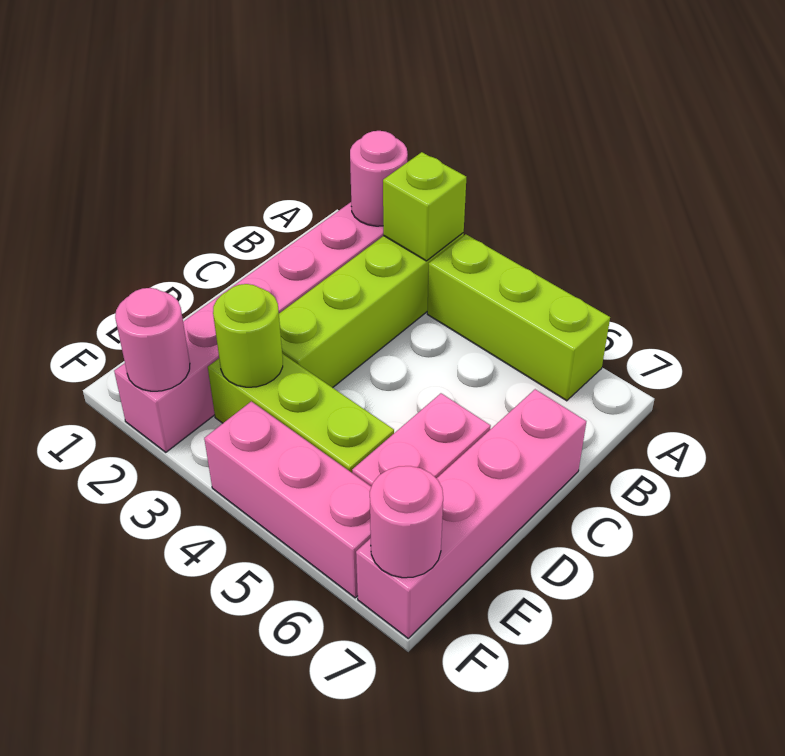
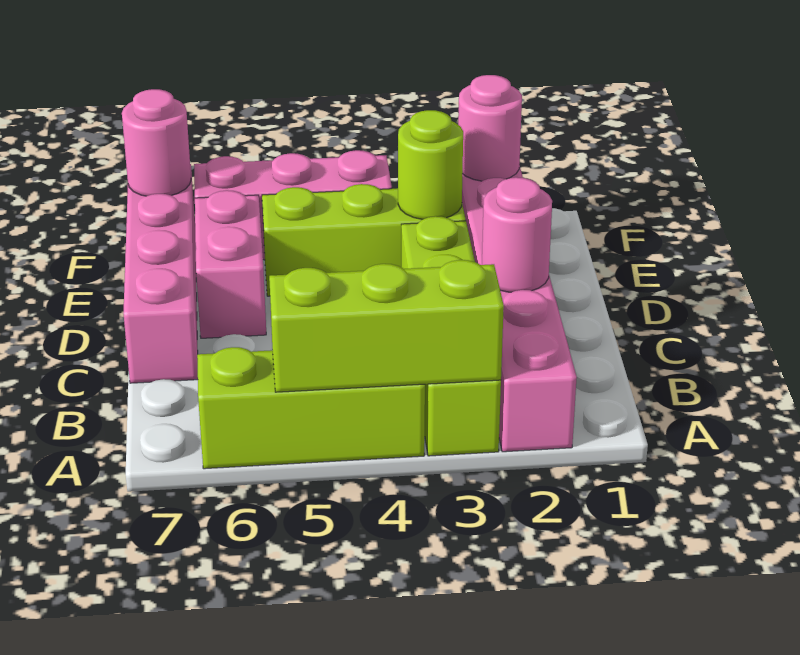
pink 1x1 round brick [350,131,408,226] -> pink 1x1 round brick moved to [482,177,552,292]
lime 1x1 brick [383,152,466,261] -> lime 1x3 brick [269,260,504,392]

